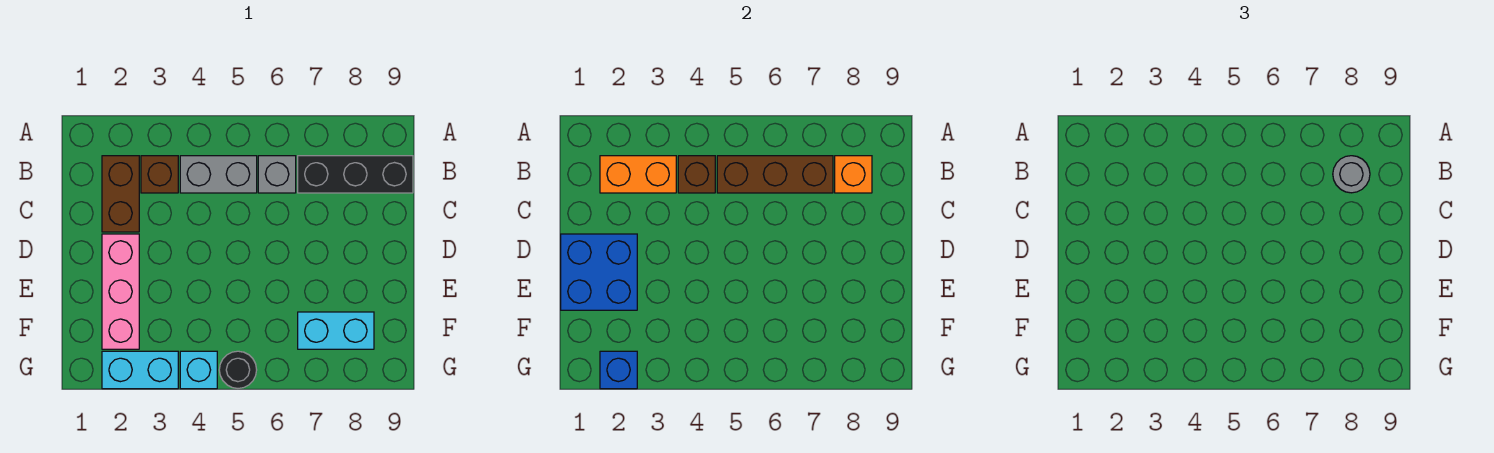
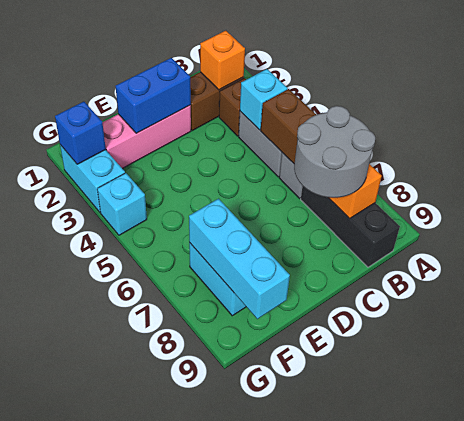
orange 1x2 brick [600,156,676,193] -> orange 1x1 brick [200,31,245,90]
brown 1x1 brick [678,156,715,193] -> cyan 1x1 brick [240,69,288,130]
grey 1x1 round brick [1333,156,1370,193] -> grey 2x2 round brick [294,106,375,198]
blue 2x2 brick [561,234,637,310] -> blue 1x2 brick [116,58,191,133]
none -> cyan 1x3 brick [189,199,290,319]
black 1x1 round brick [219,351,257,388] -> none

